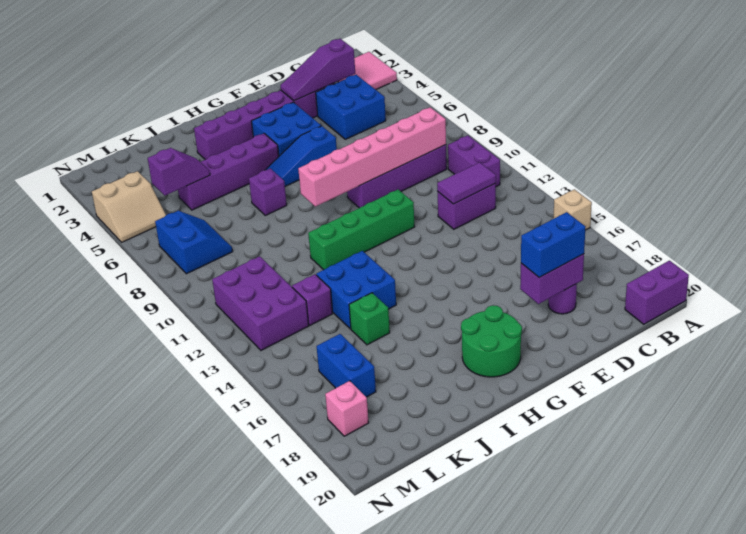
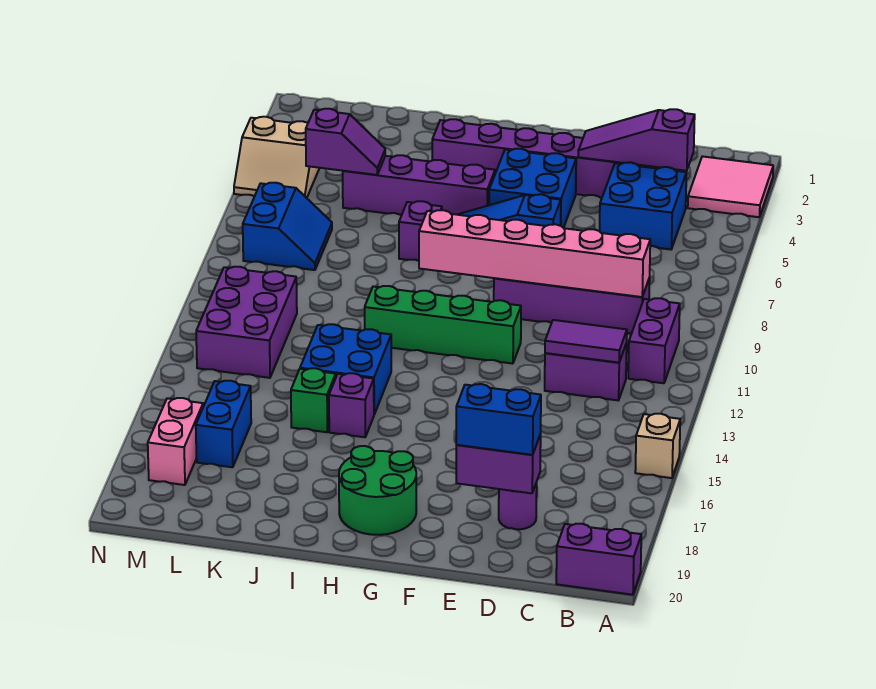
purple 1x1 brick [292,274,333,325] -> purple 1x1 brick moved to [329,373,374,437]
pink 1x1 brick [325,381,369,436] -> pink 1x2 brick [148,398,203,485]

